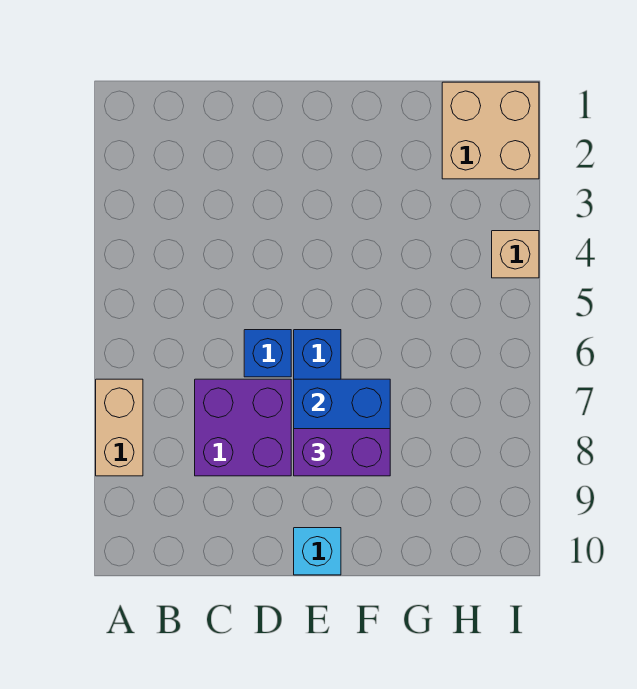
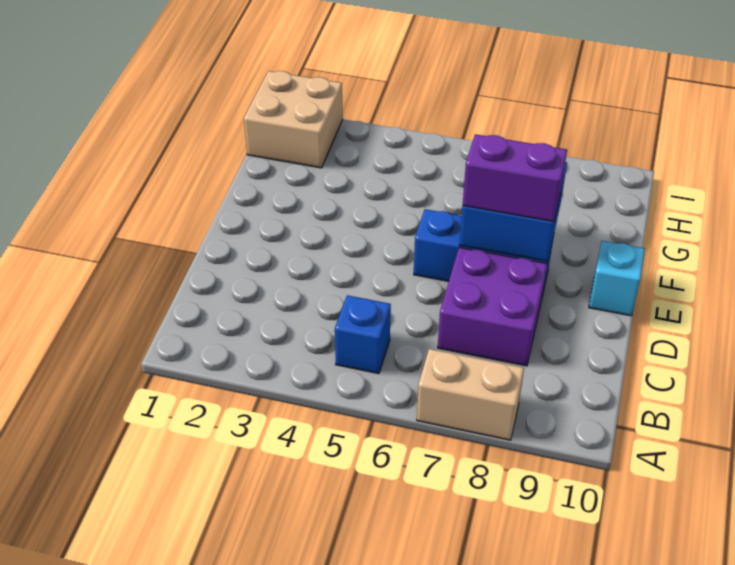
blue 1x1 brick [244,330,291,377] -> blue 1x1 brick moved to [335,295,391,374]
purple 1x2 brick [294,429,390,476] -> purple 1x2 brick turned to [463,134,567,222]
tan 1x1 brick [492,231,539,278] -> none

